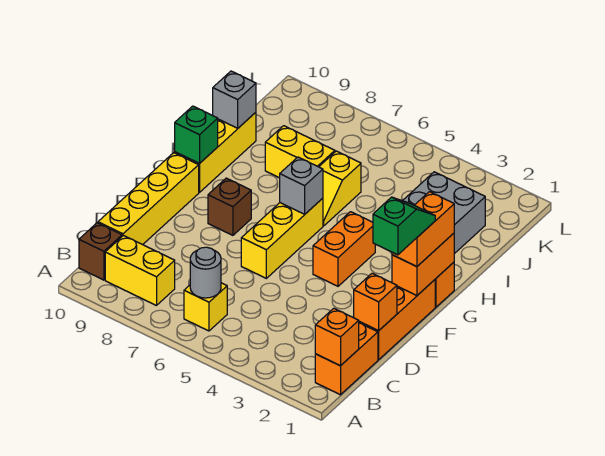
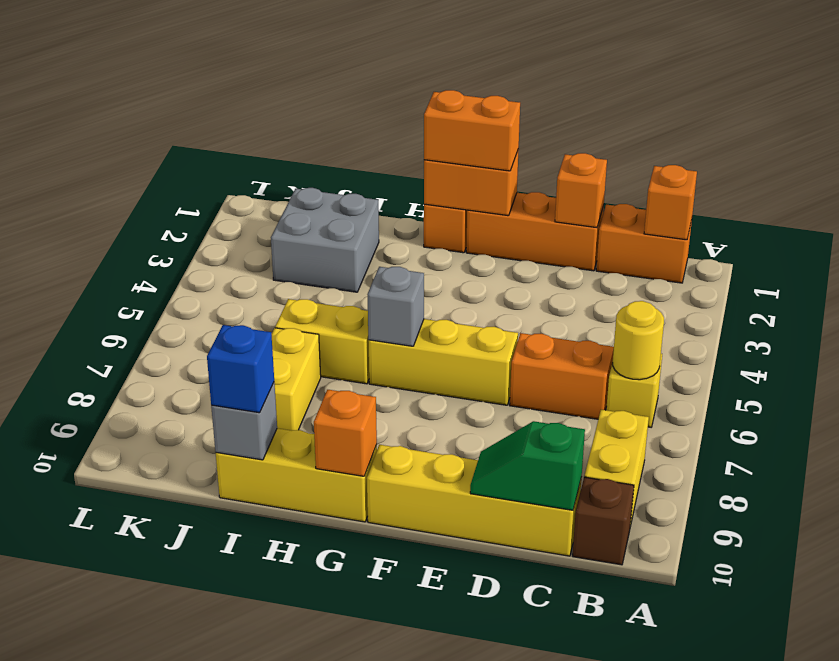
grey 1x1 round brick [190,247,221,298] -> yellow 1x1 round brick [613,301,664,380]
green 1x2 slope [373,197,435,255] -> green 1x2 slope moved to [470,421,585,510]
orange 1x2 brick [313,212,375,286] -> orange 1x2 brick moved to [510,333,614,419]
brown 1x1 brick [208,178,251,235] -> none
green 1x1 brick [175,106,218,164] -> orange 1x1 brick [314,390,377,476]
yellow 1x2 slope [319,151,361,226] -> yellow 1x2 brick [275,299,369,384]
none -> blue 1x1 brick [207,325,274,413]

